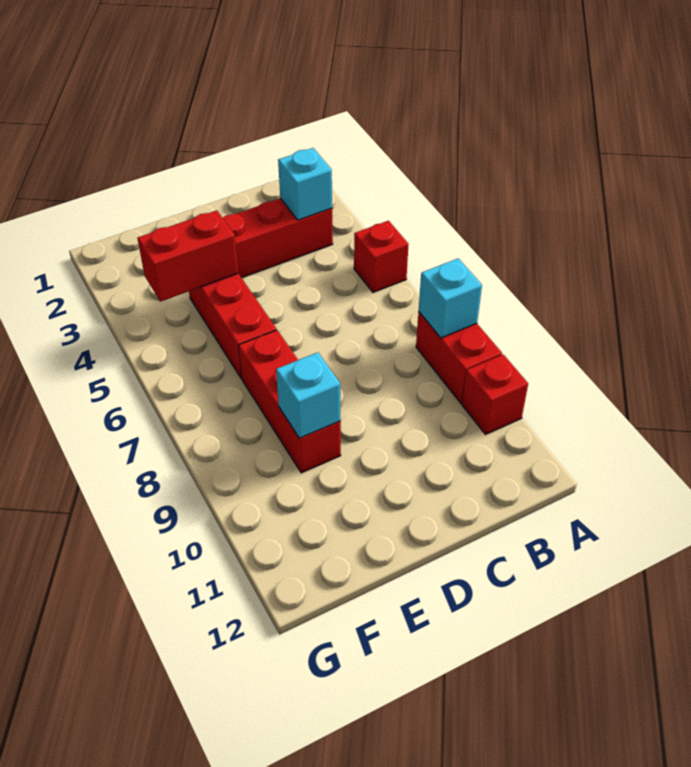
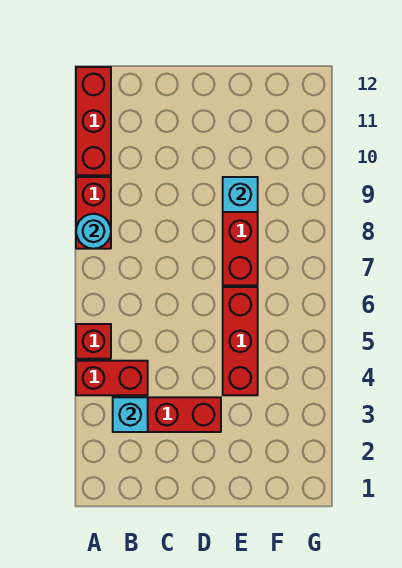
cyan 1x1 brick [419,258,482,338] -> cyan 1x1 round brick [76,214,111,249]
red 1x1 brick [462,354,528,434] -> red 1x3 brick [76,67,111,175]
red 1x2 brick [137,210,238,302] -> red 1x2 brick moved to [76,361,148,395]

